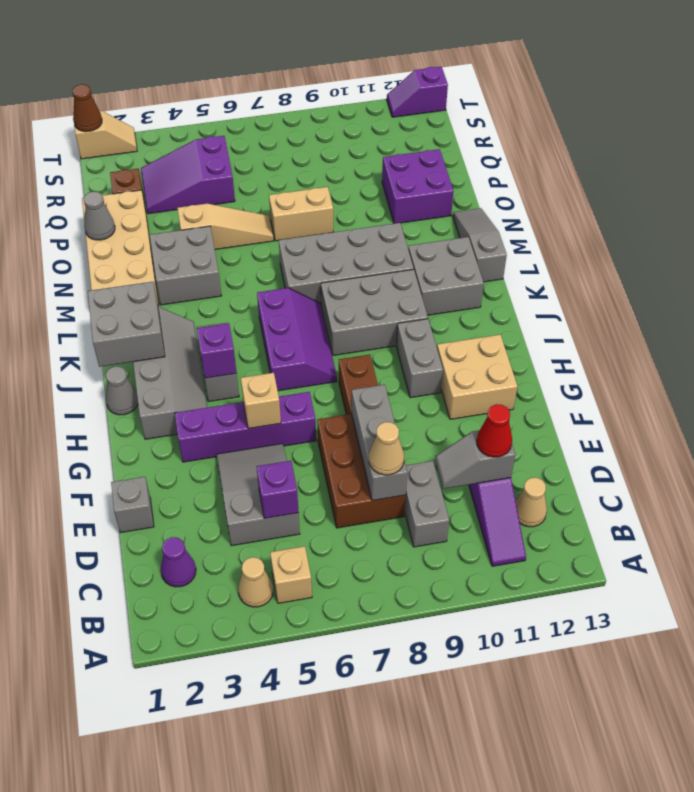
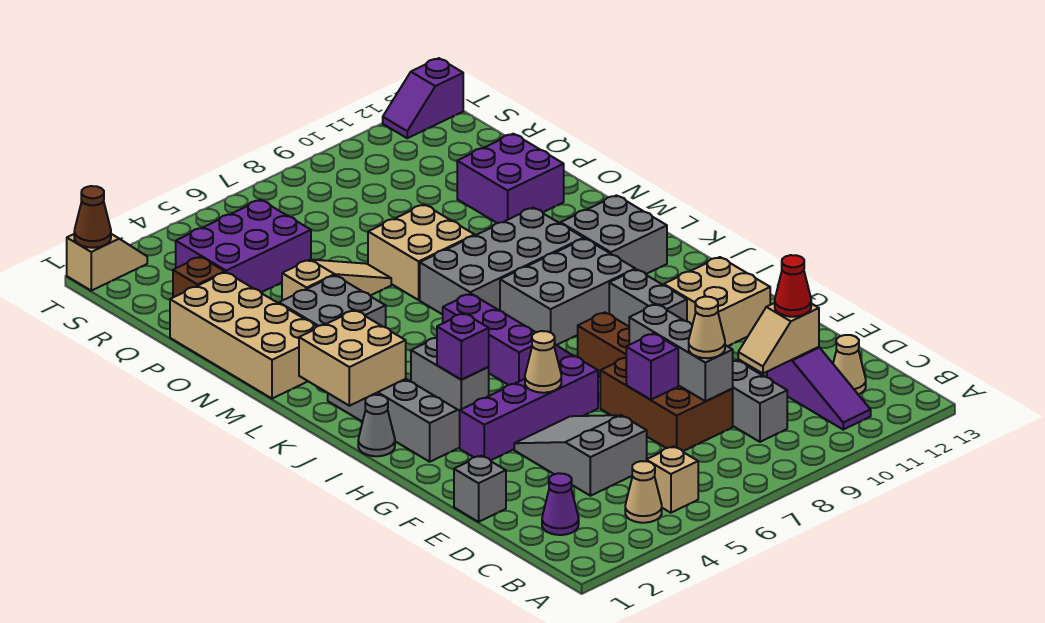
purple 1x1 brick [257,461,299,518] -> purple 1x1 brick moved to [626,333,678,400]
grey 1x2 slope [435,430,515,489] -> tan 1x2 slope [738,303,819,374]
tan 1x1 brick [241,373,281,429] -> tan 1x1 cone [525,331,561,393]
grey 2x2 brick [88,282,165,367] -> tan 2x2 brick [299,310,406,406]
grey 1x3 slope [453,208,507,282] -> none
grey 1x1 cone [84,191,115,240] -> none
tan 1x2 brick [269,187,333,241] -> tan 2x2 brick [368,204,475,300]
purple 2x3 slope [141,136,235,214] -> purple 2x3 brick [176,200,311,292]

